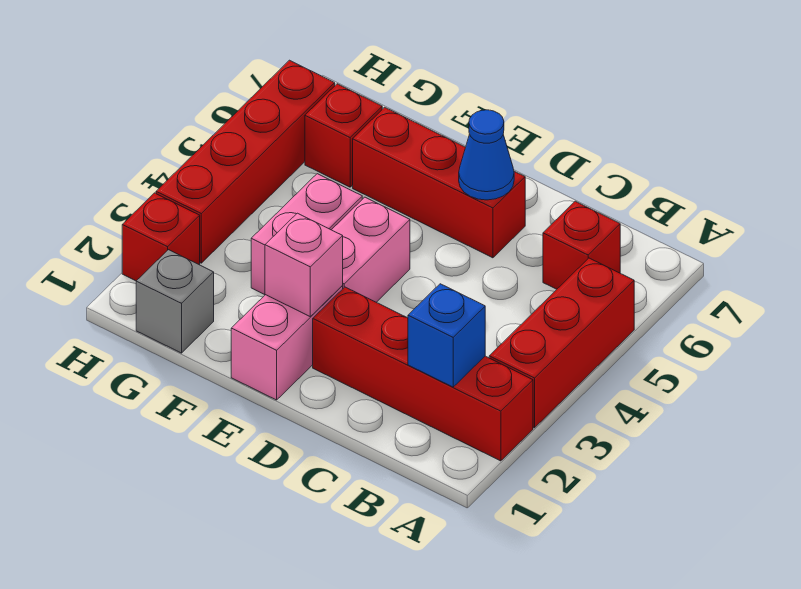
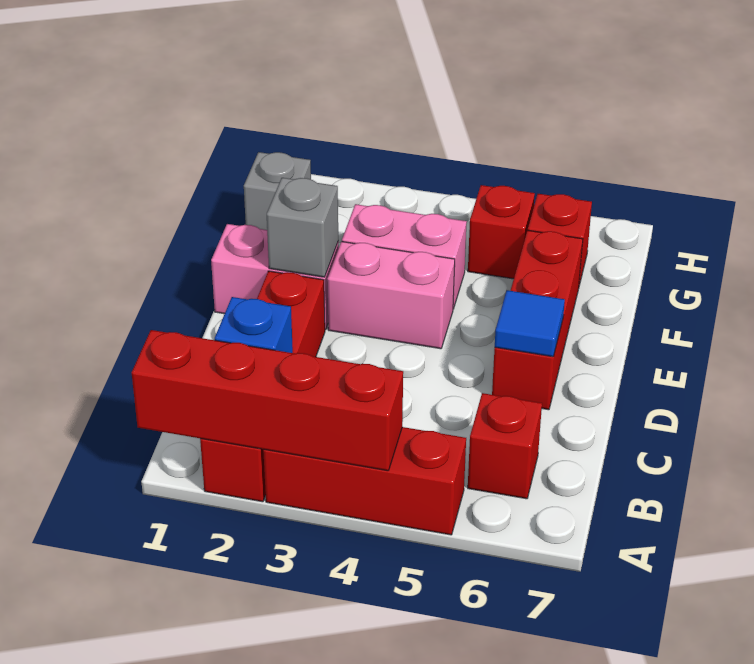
blue 1x1 cone [459,110,514,200] -> blue 1x1 tile [495,290,565,357]
pink 1x1 brick [265,213,343,316] -> grey 1x1 brick [267,178,338,277]
red 1x1 brick [122,193,200,281] -> red 1x1 brick moved to [468,185,535,279]
red 1x4 brick [156,60,335,263] -> red 1x4 brick moved to [132,330,403,471]

